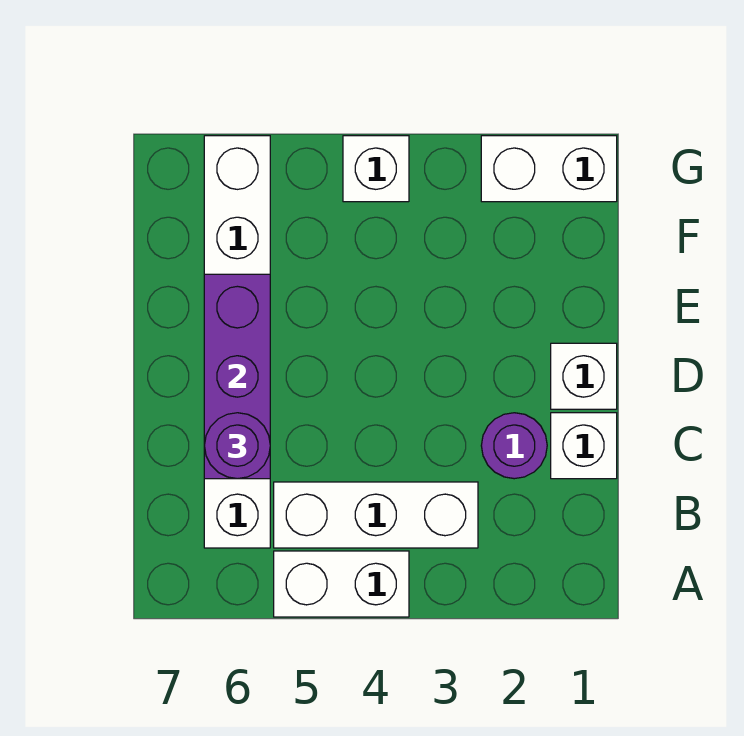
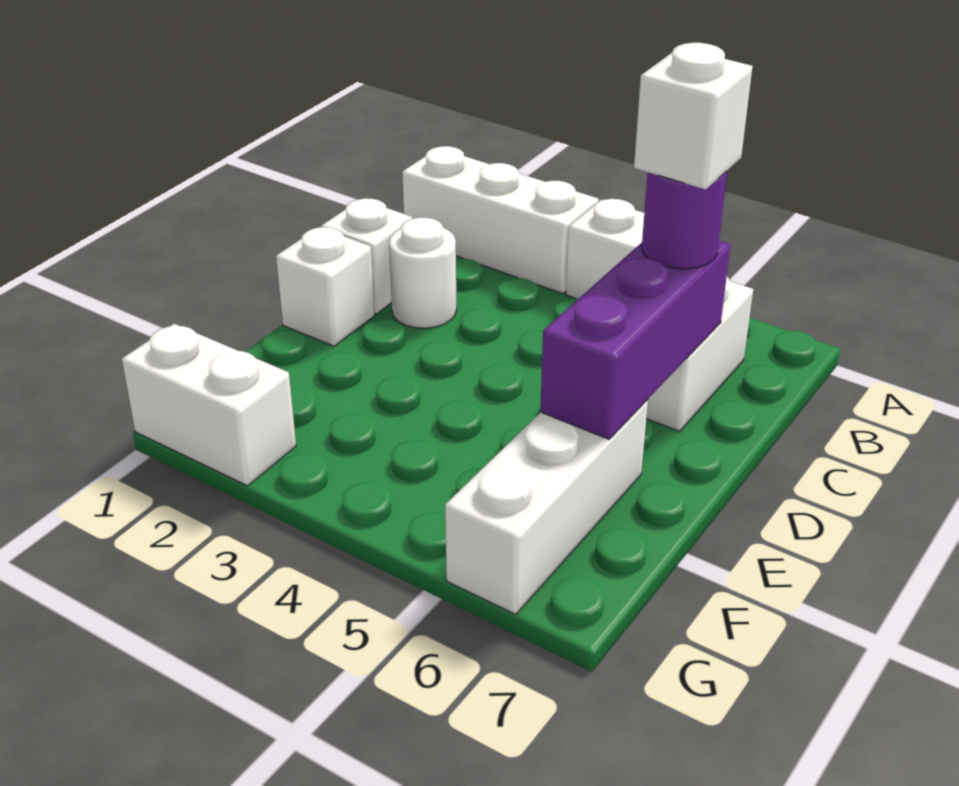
white 1x3 brick [274,482,478,548] -> white 1x3 brick moved to [402,146,599,294]
purple 1x1 round brick [481,413,547,479] -> white 1x1 round brick [389,217,457,328]
white 1x1 brick [343,136,409,202] -> white 1x1 brick moved to [634,43,753,190]

